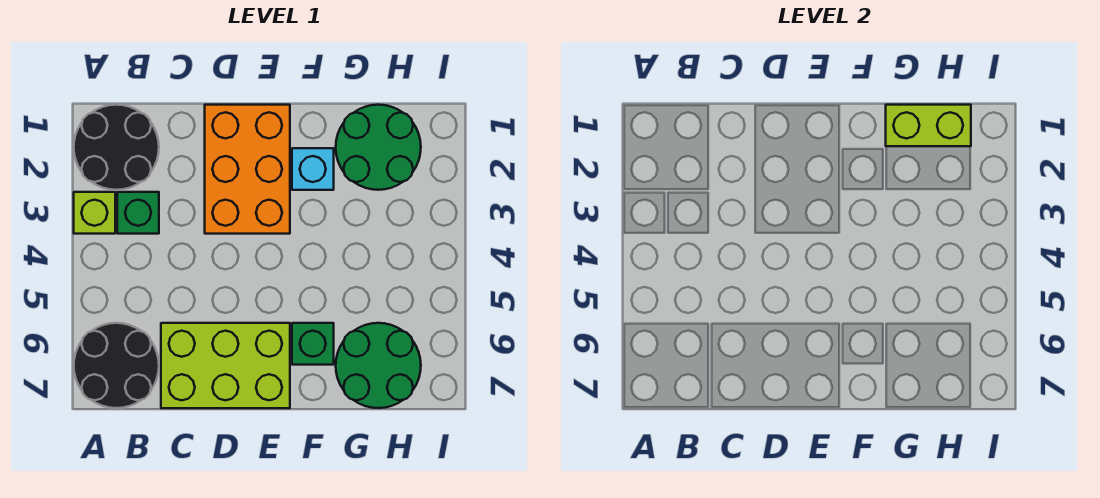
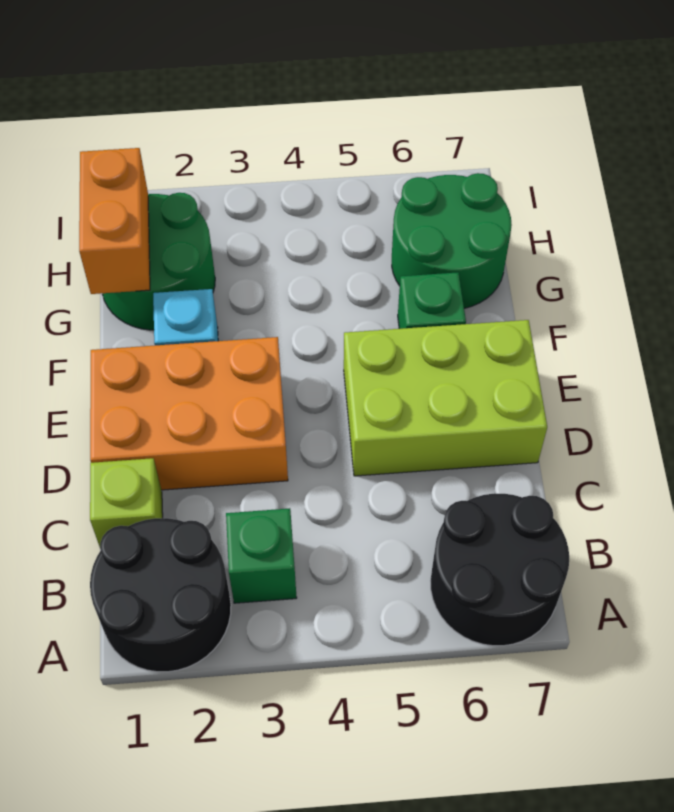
lime 1x1 brick [74,192,115,234] -> lime 1x1 brick moved to [90,458,163,547]
lime 2x3 brick [161,323,290,408] -> lime 2x3 brick turned to [344,320,547,476]
lime 1x2 brick [886,105,971,146] -> orange 1x2 brick [79,148,150,294]

